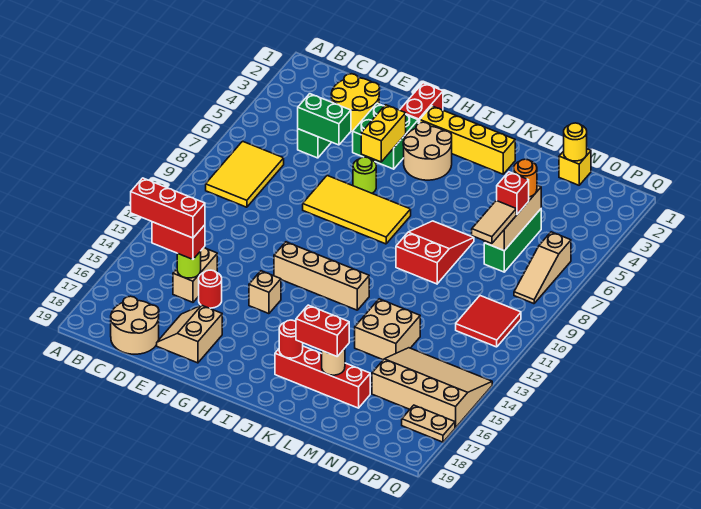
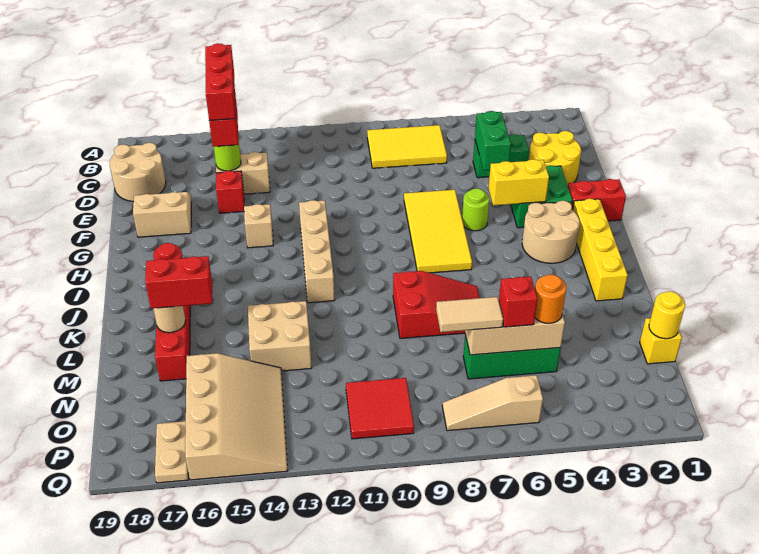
red 1x1 round brick [199,270,222,308] -> red 1x1 brick [216,171,244,213]
red 1x2 brick [296,305,349,356] -> red 1x2 brick turned to [145,256,212,308]

